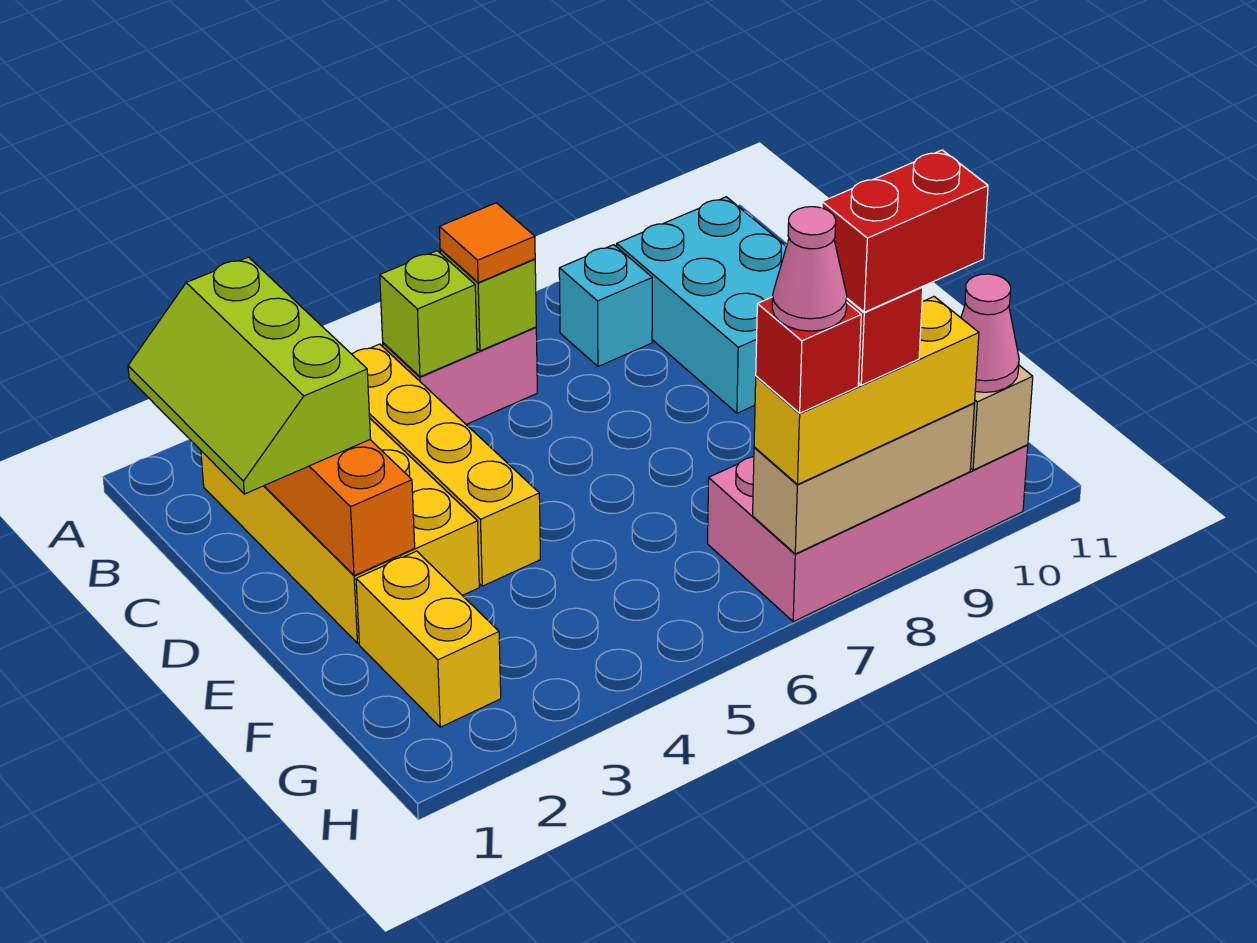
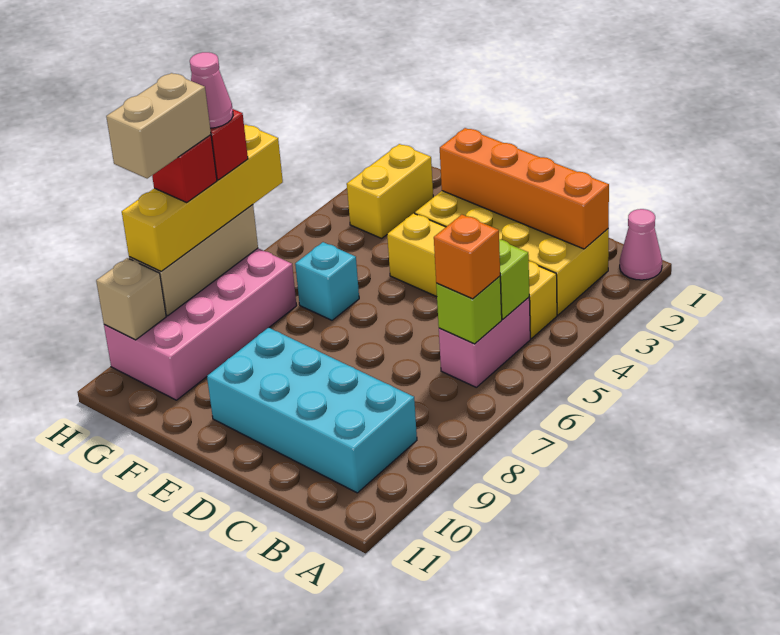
lime 2x3 slope [128,257,371,494] -> none
orange 1x1 tile [439,203,535,283] -> orange 1x1 brick [434,215,500,299]
cyan 1x1 brick [559,245,652,367] -> cyan 1x1 brick moved to [295,242,359,320]
cyan 2x3 brick [617,197,787,413] -> cyan 2x4 brick [207,328,417,493]
yellow 1x2 brick [356,551,501,727] -> yellow 1x2 brick turned to [347,144,433,238]
yellow 1x3 brick [754,297,979,485] -> yellow 1x4 brick [122,124,283,271]
red 1x2 brick [822,150,988,312] -> tan 1x2 brick [106,73,211,179]
pink 1x1 cone [961,274,1019,392] -> pink 1x1 cone moved to [620,209,662,280]

